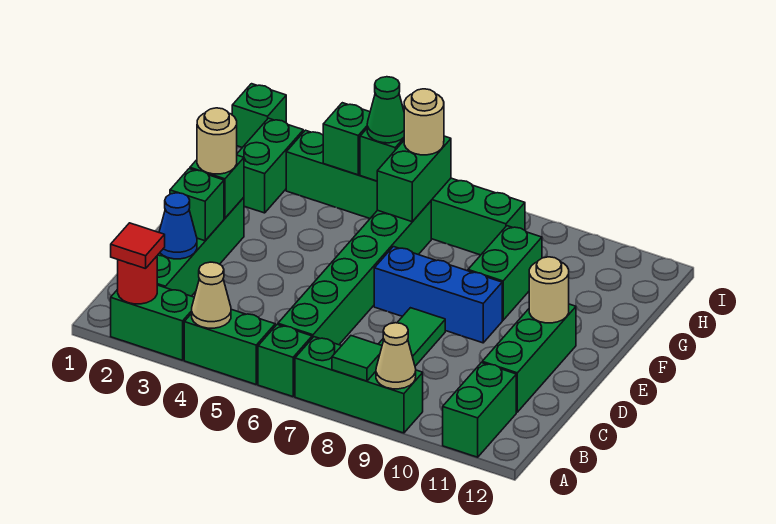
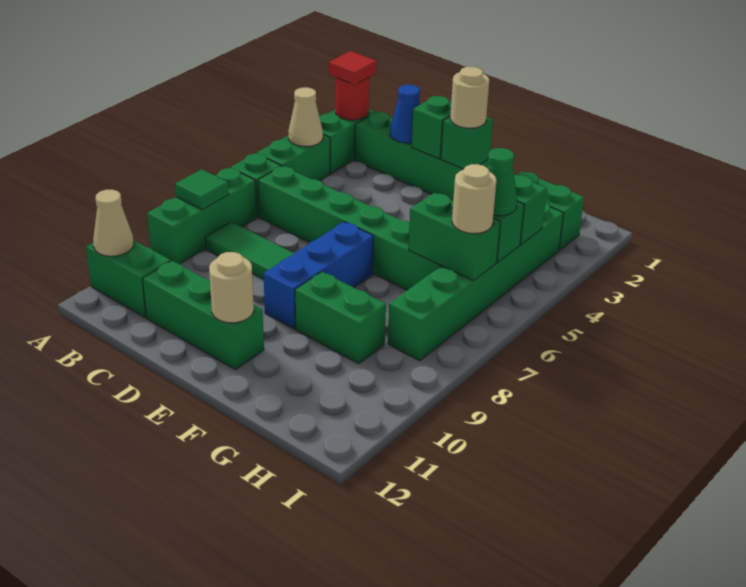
tan 1x1 cone [376,323,416,389] -> tan 1x1 cone moved to [93,190,134,256]
green 1x1 brick [232,84,286,148] -> none

